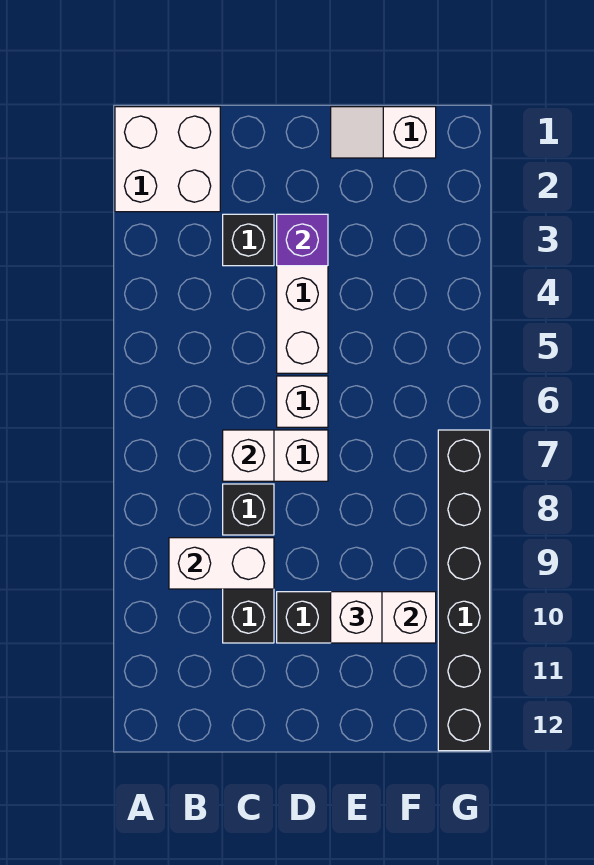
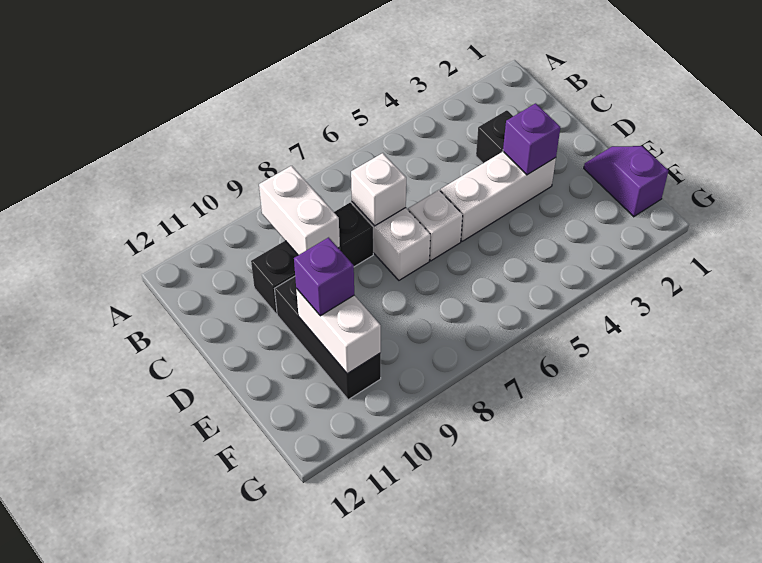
white 2x2 brick [115,107,220,212] -> none
white 1x2 slope [331,107,436,158] -> purple 1x2 slope [584,146,668,217]
white 1x1 brick [331,592,382,643] -> purple 1x1 brick [294,237,354,316]
black 1x6 brick [438,430,490,751] -> none

